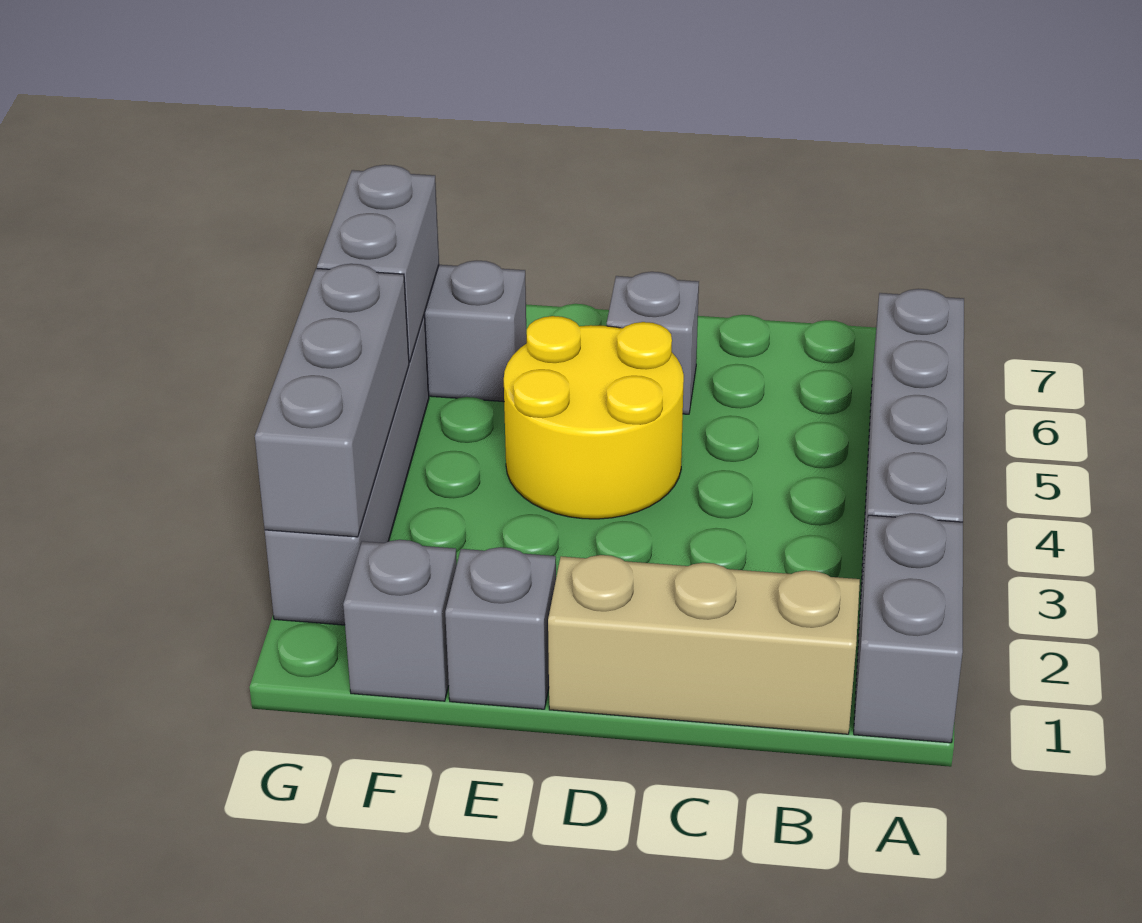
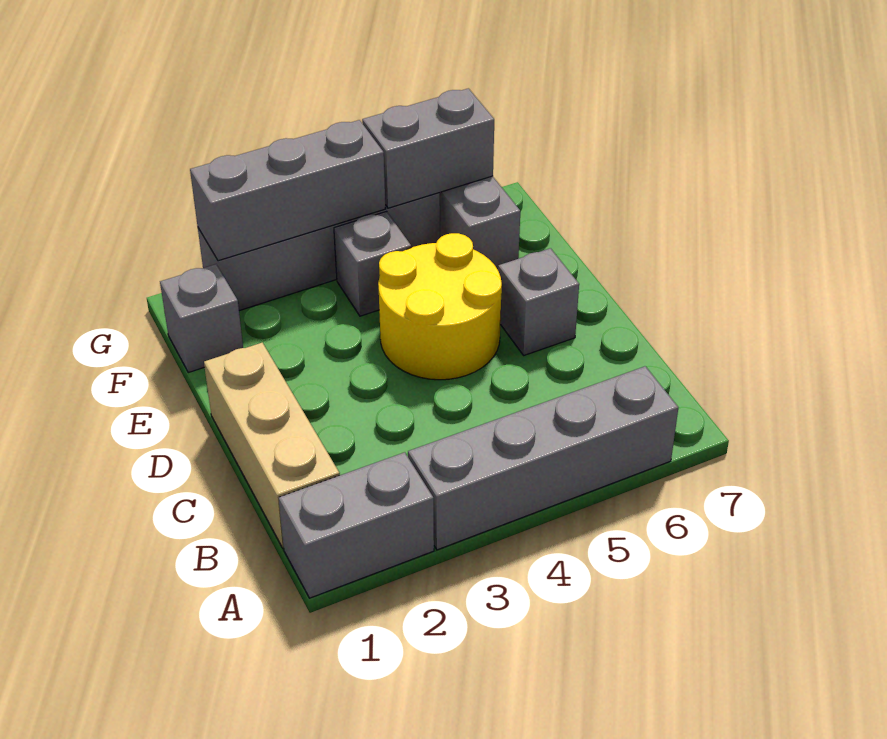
grey 1x1 brick [445,547,556,709] -> grey 1x1 brick moved to [334,212,411,316]

